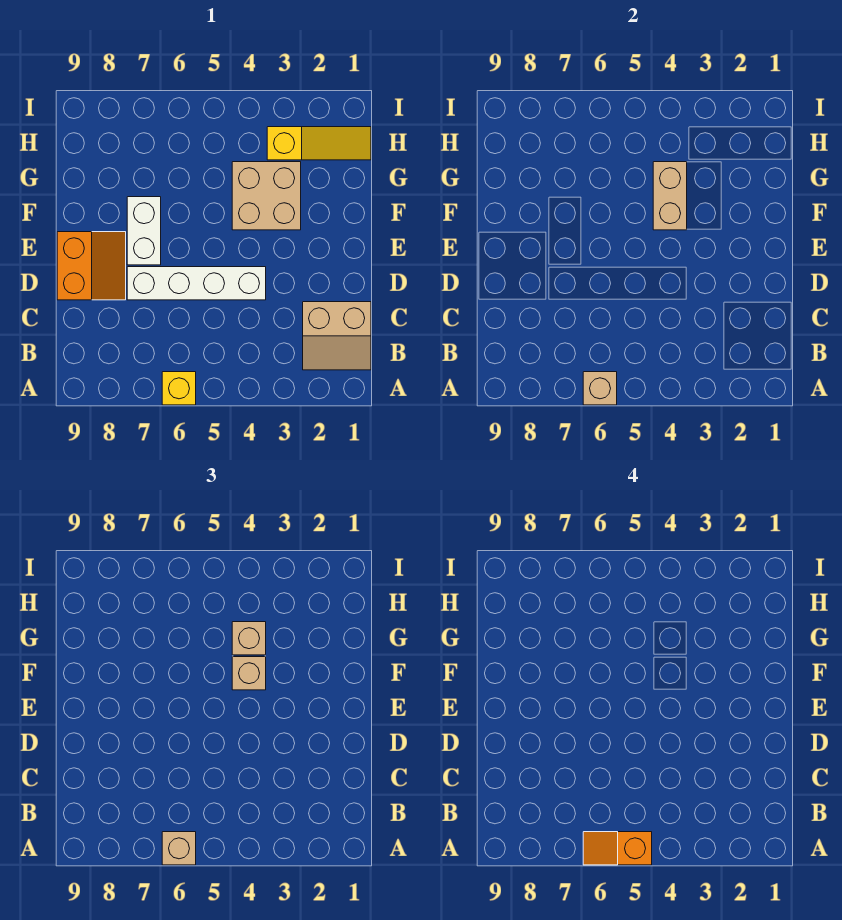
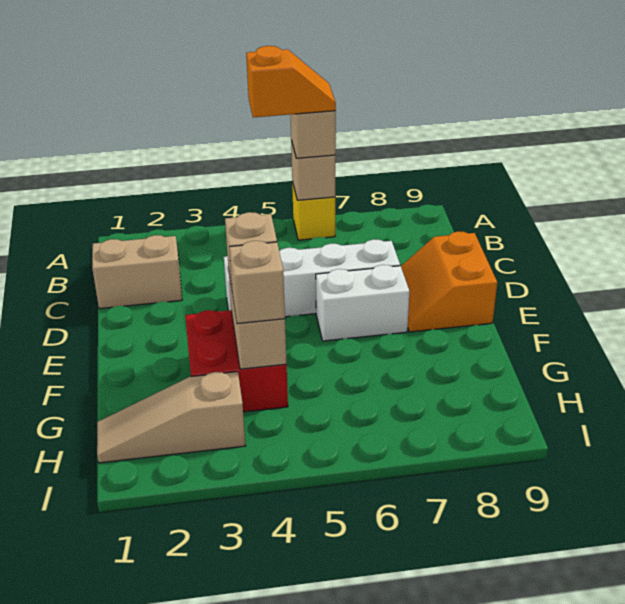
white 1x2 brick [127,197,161,265] -> white 1x2 brick turned to [316,265,409,341]
tan 2x2 brick [232,162,301,230] -> red 2x2 brick [185,310,288,412]
yellow 1x3 slope [267,127,371,160] -> tan 1x3 slope [97,372,245,463]

